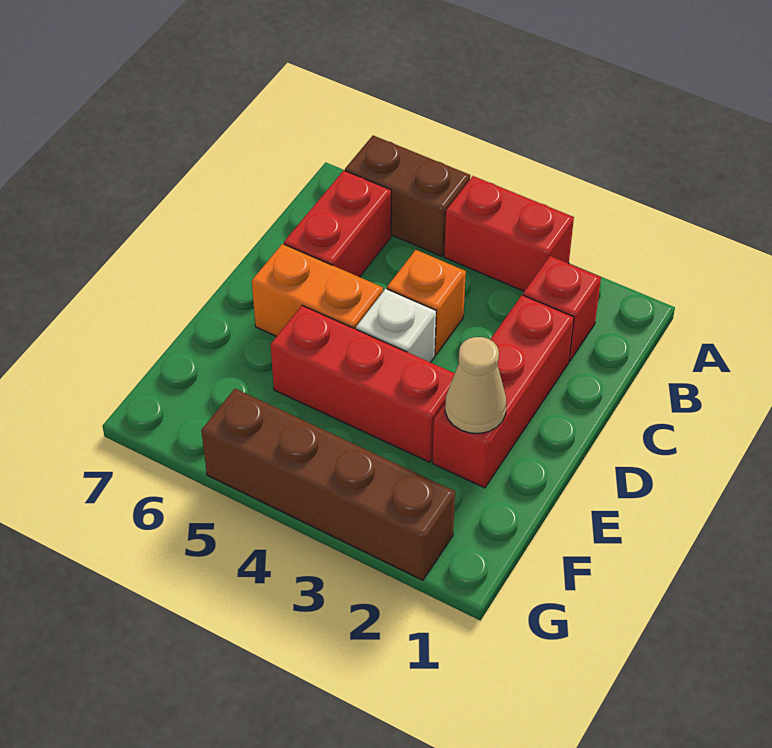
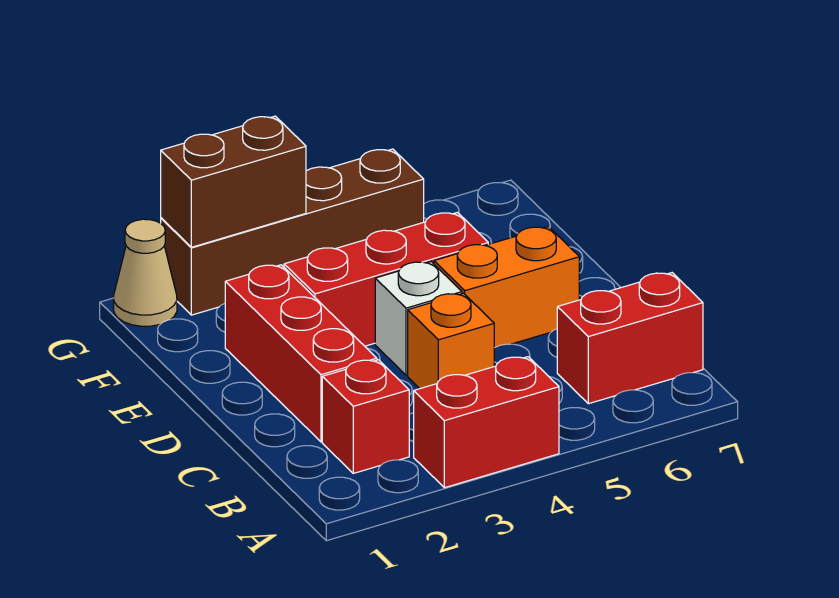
brown 1x2 brick [345,136,470,256] -> brown 1x2 brick moved to [161,116,306,247]
red 1x2 brick [284,170,391,277] -> red 1x2 brick turned to [557,273,703,404]
tan 1x1 cone [445,337,506,433] -> tan 1x1 cone moved to [114,219,177,326]

